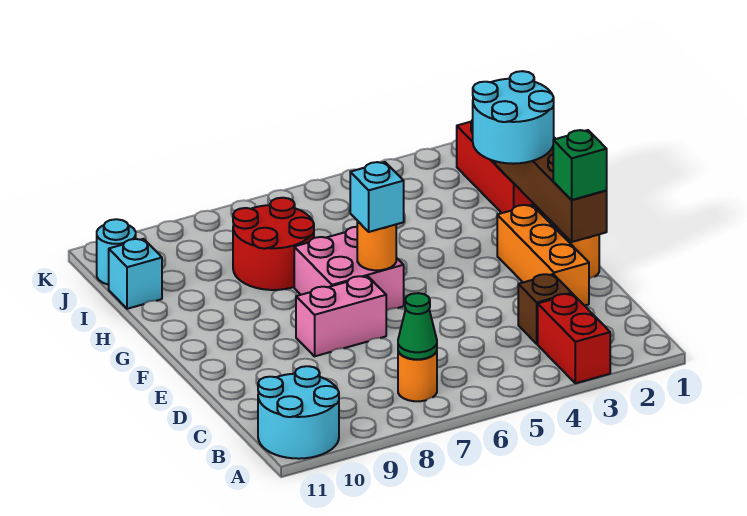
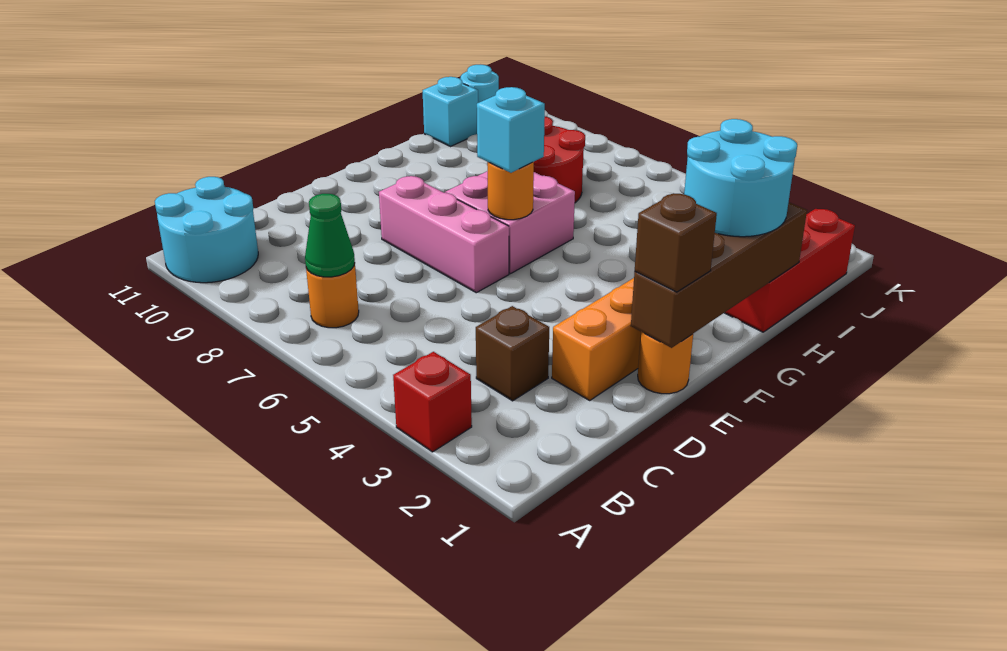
red 1x2 brick [538,294,610,383] -> red 1x1 brick [393,352,472,452]
green 1x1 brick [553,130,607,200] -> brown 1x1 brick [635,194,717,292]
pink 1x2 brick [296,276,386,356] -> pink 1x3 brick [379,176,509,293]

